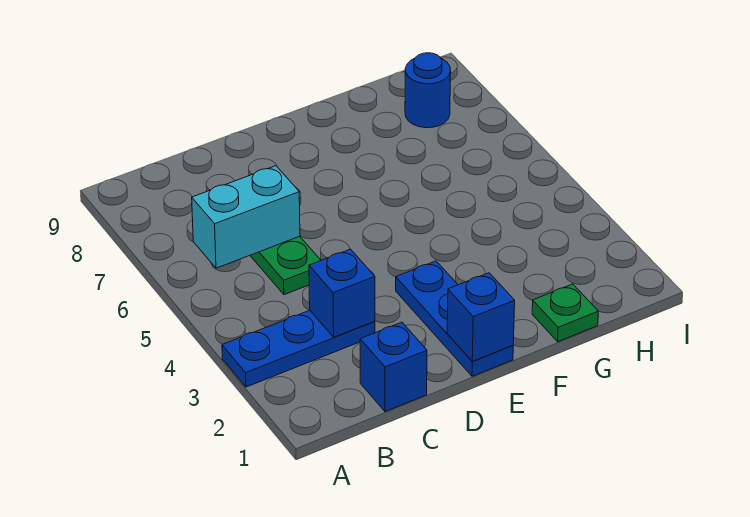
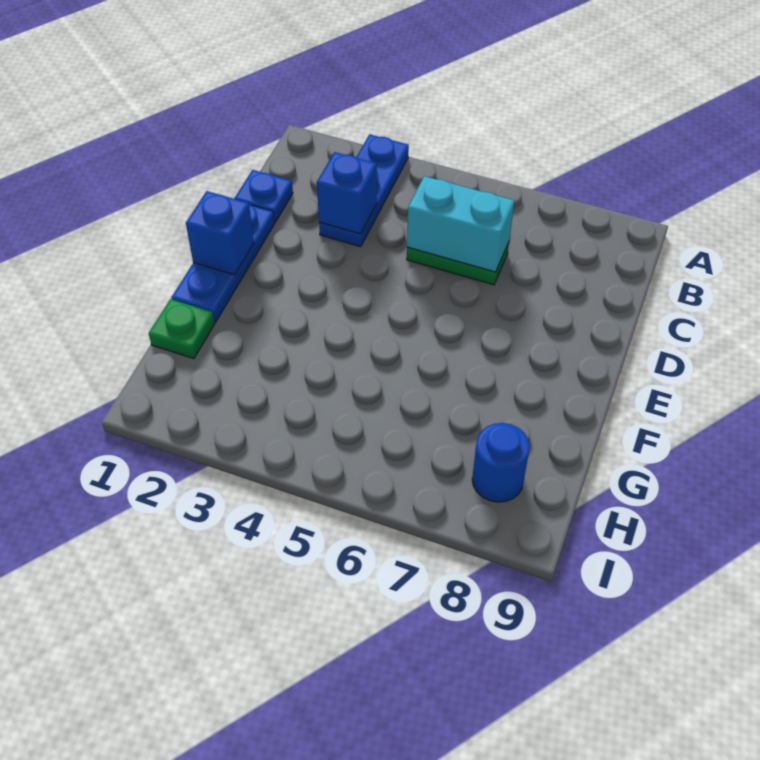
cyan 1x2 brick [192,166,300,268] -> cyan 1x2 brick turned to [407,176,514,272]
blue 1x1 brick [360,322,427,412] -> blue 1x1 plate [234,170,293,222]
blue 1x3 plate [396,261,513,376] -> blue 1x3 plate turned to [171,204,275,322]

